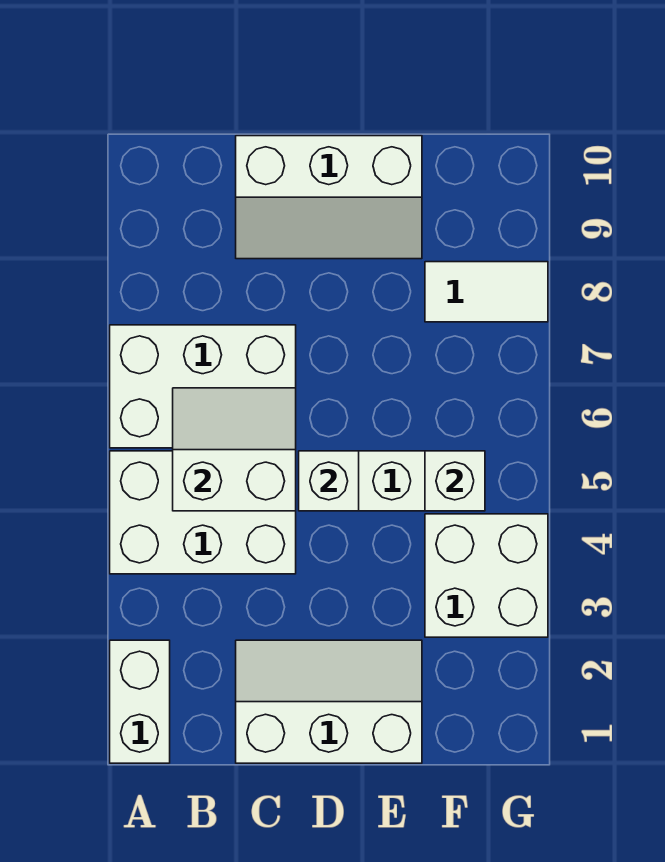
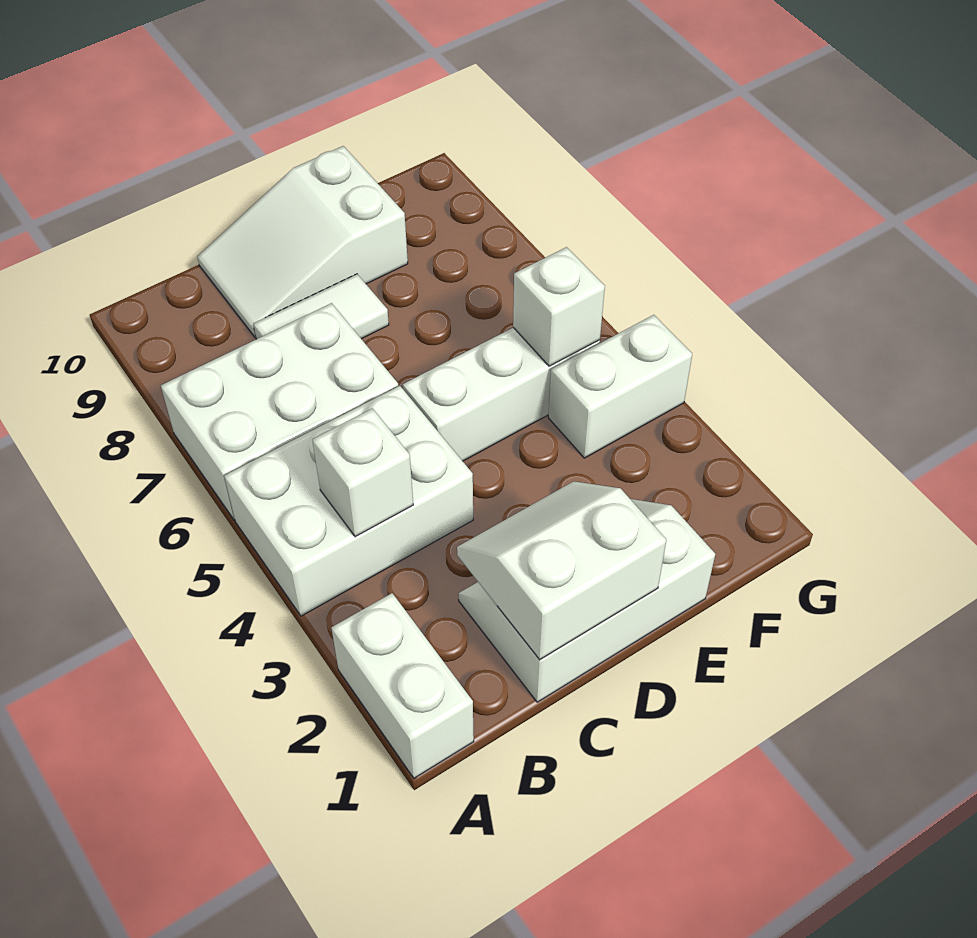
white 2x2 slope [173,388,296,511] -> white 2x2 slope moved to [457,481,666,660]
white 2x3 slope [236,136,422,259] -> white 2x3 slope turned to [197,146,408,337]
white 1x1 brick [299,451,359,511] -> white 1x1 brick moved to [312,408,413,537]
white 2x2 brick [425,514,548,637] -> white 1x2 brick [548,315,692,458]
white 1x2 tile [425,262,548,322] -> white 1x2 tile moved to [253,274,389,339]

